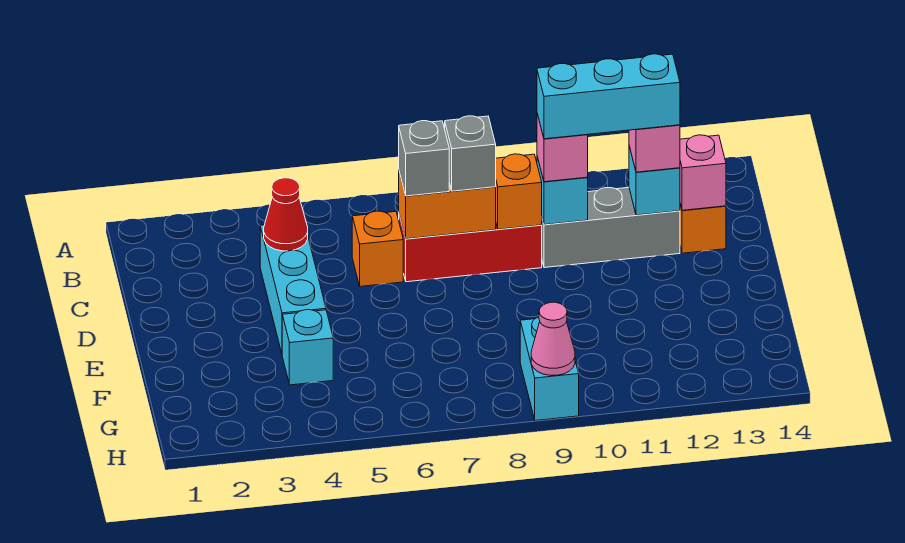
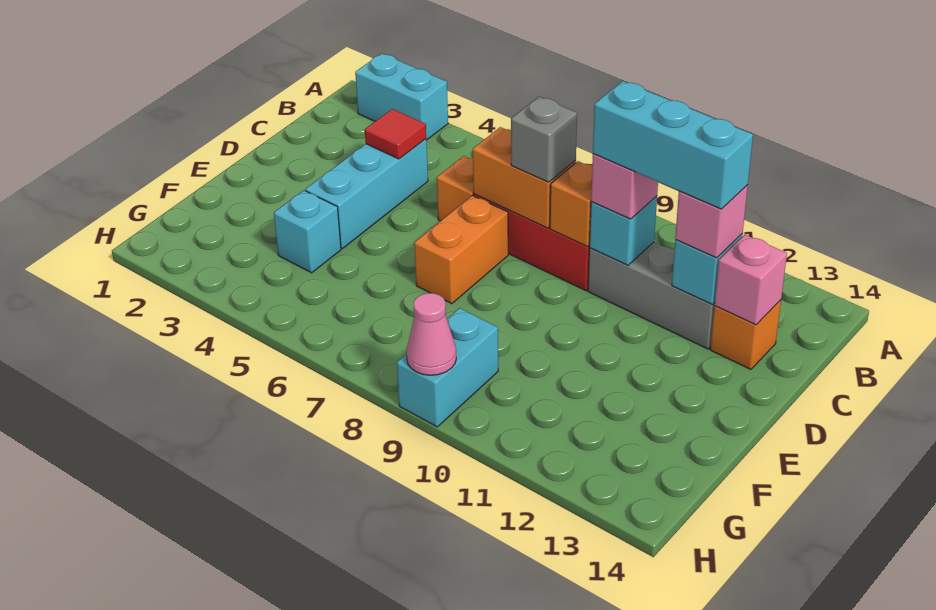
none -> cyan 1x2 brick [355,53,448,140]
red 1x1 cone [264,178,308,251] -> red 1x1 tile [365,109,426,159]
grey 1x1 brick [399,121,449,196] -> none
none -> orange 1x2 brick [414,195,508,304]

